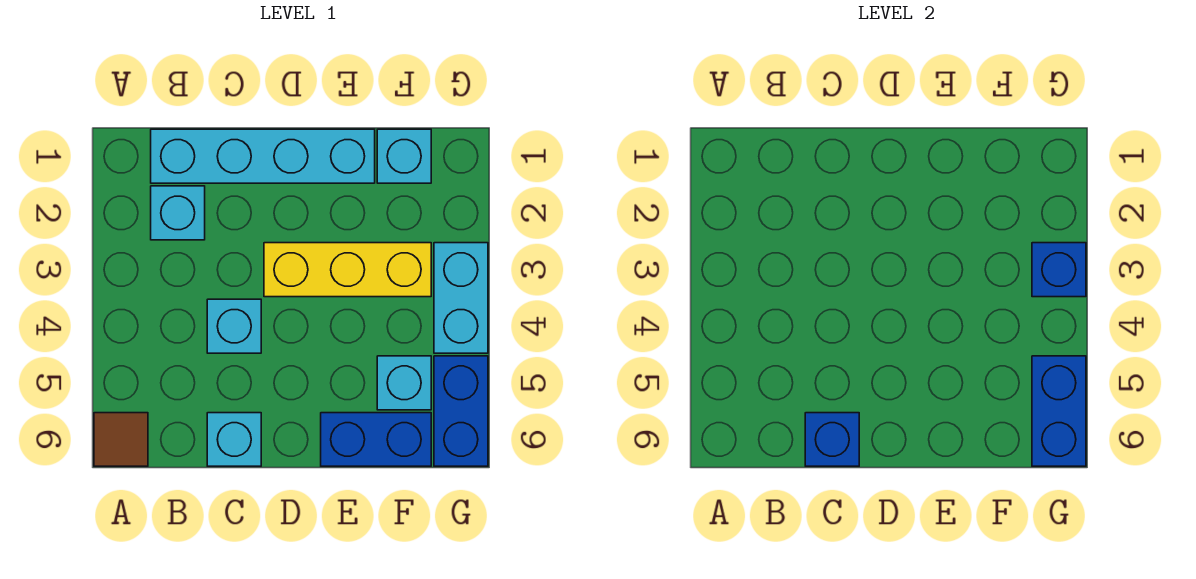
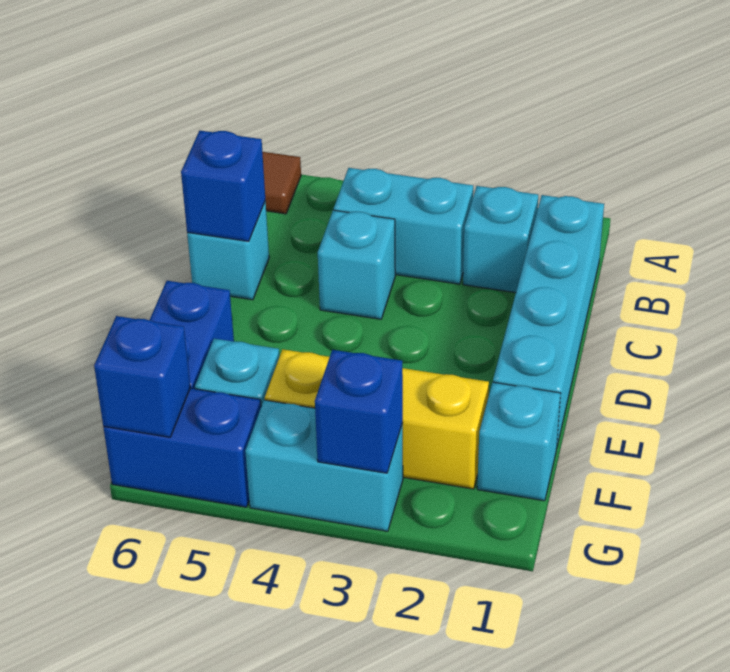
none -> cyan 1x2 brick [334,168,473,284]
yellow 1x3 brick [264,243,431,297] -> yellow 1x3 brick turned to [265,349,489,489]
blue 1x2 brick [1032,356,1086,466] -> blue 1x1 brick [94,316,190,437]

